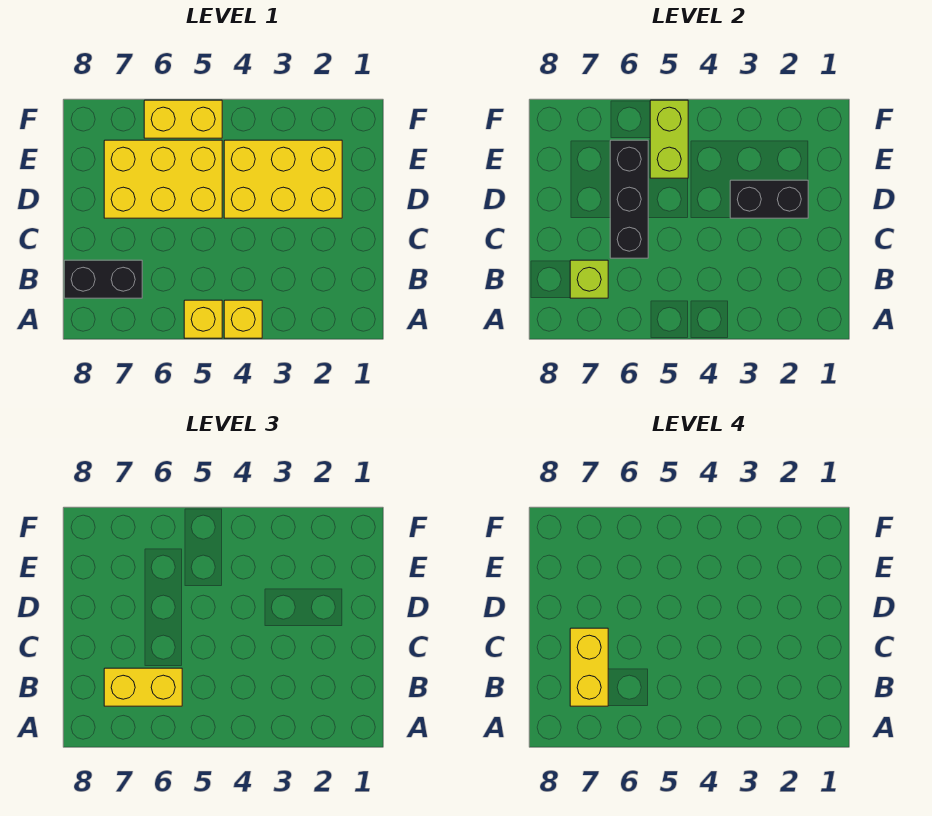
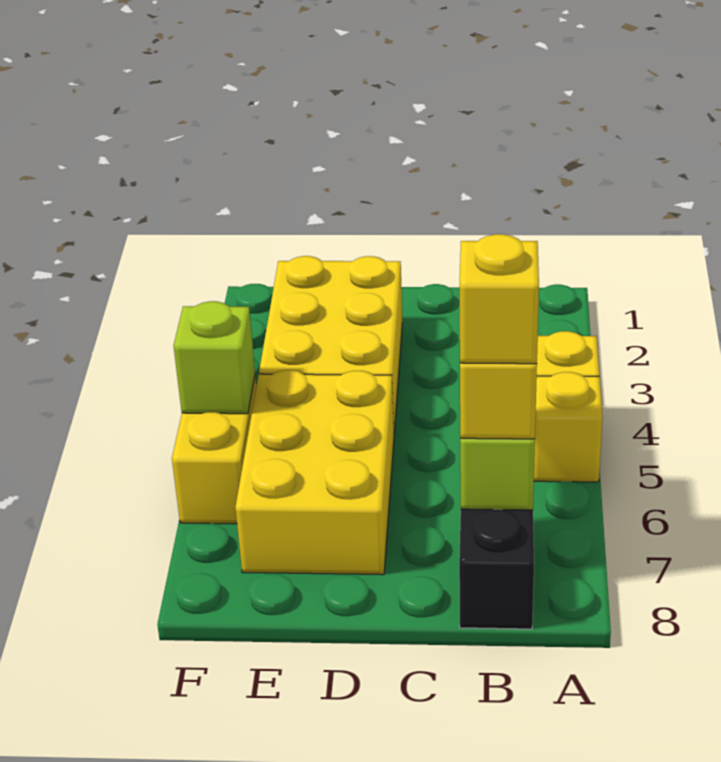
yellow 1x2 brick [570,628,608,706] -> yellow 1x1 brick [460,234,539,364]
black 1x3 brick [610,140,648,258] -> none
black 1x2 brick [730,180,808,218] -> none
lime 1x2 brick [650,100,688,178] -> lime 1x1 brick [174,301,255,414]

